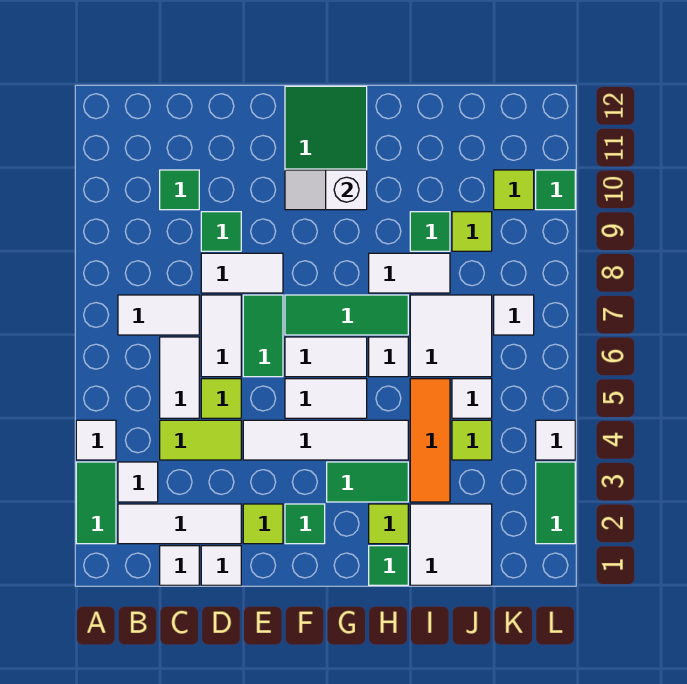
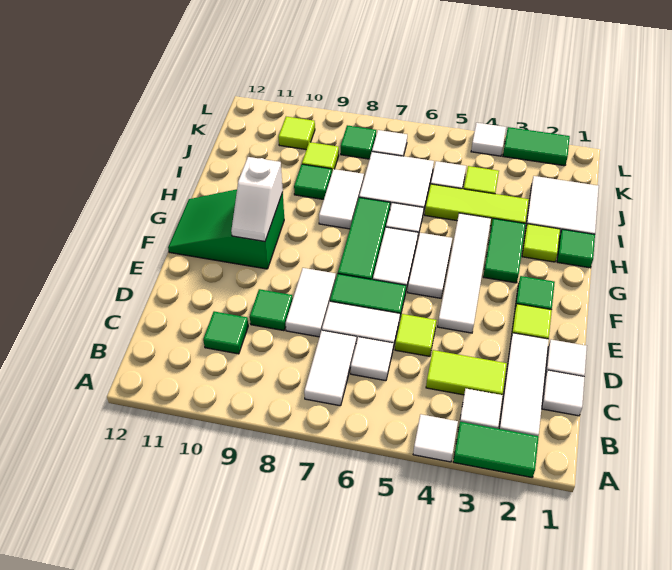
lime 1x2 tile [160,420,241,460] -> lime 1x2 tile turned to [426,350,507,395]
white 1x2 tile [160,337,199,418] -> white 1x1 tile [351,337,393,381]
orange 1x3 tile [410,379,450,502] -> lime 1x3 tile [425,184,529,226]
green 1x1 tile [536,170,575,210] -> green 1x1 tile moved to [341,125,376,159]

